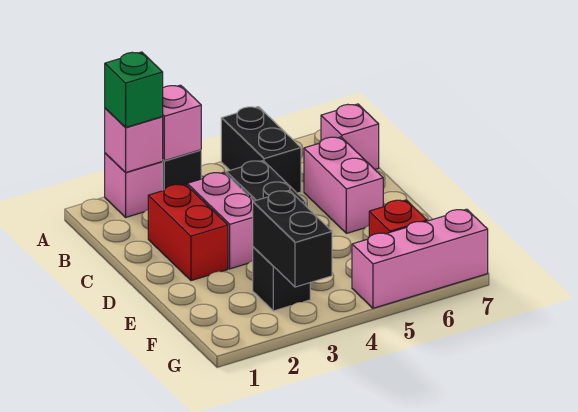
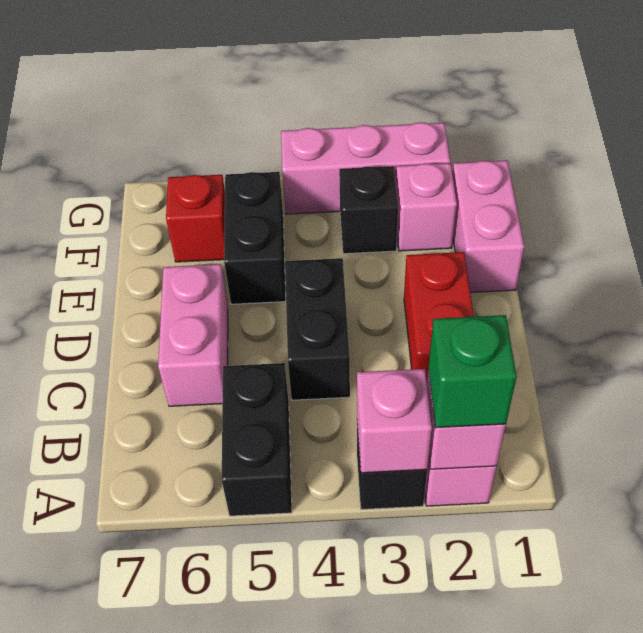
pink 1x1 brick [321,104,379,169] -> pink 1x1 brick moved to [396,163,457,251]
pink 1x2 brick [187,172,254,269] -> pink 1x2 brick moved to [452,161,524,292]
black 1x2 brick [253,190,332,287] -> black 1x2 brick moved to [224,172,286,304]
pink 1x3 brick [352,209,488,308] -> pink 1x3 brick moved to [281,123,450,214]

